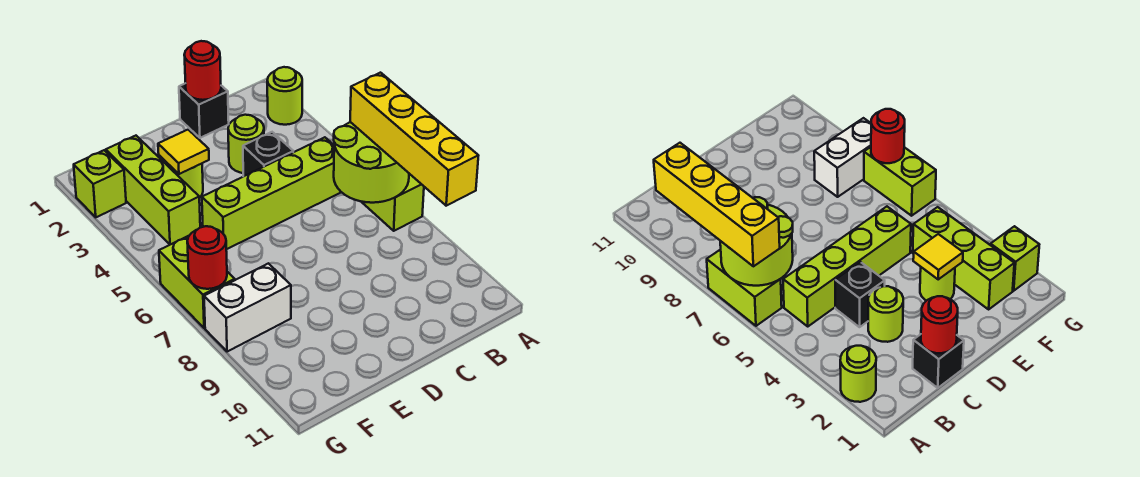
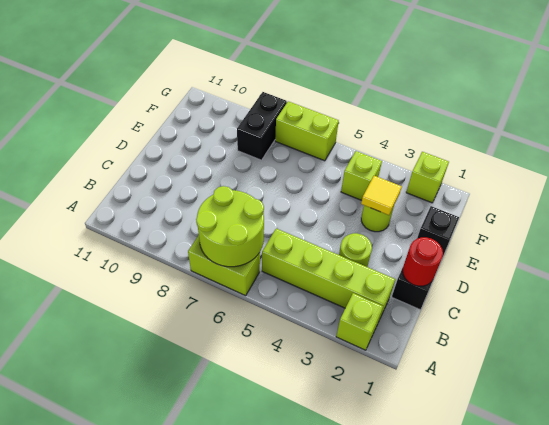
lime 1x1 round brick [267,67,302,125] -> lime 1x1 brick [336,293,383,350]
yellow 1x4 brick [350,73,479,206] -> none
lime 1x4 brick [202,137,341,249] -> lime 1x4 brick turned to [262,229,396,320]
black 1x1 brick [243,132,293,176] -> black 1x1 brick moved to [417,206,459,255]
lime 1x3 brick [106,136,200,245] -> lime 1x1 brick [341,151,382,200]
white 1x2 brick [204,263,291,352] -> black 1x2 brick [237,92,287,160]
red 1x1 round brick [187,226,227,289] -> none

